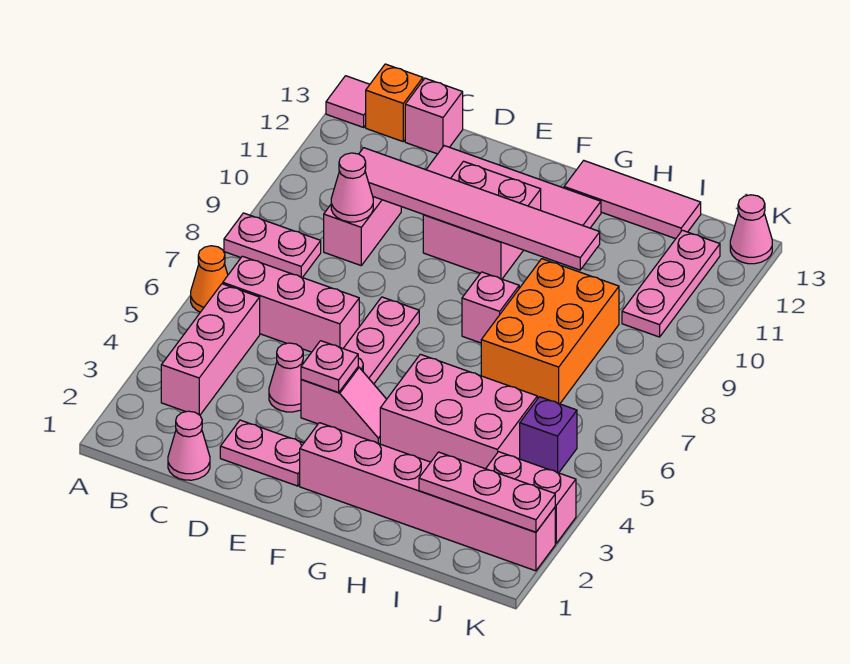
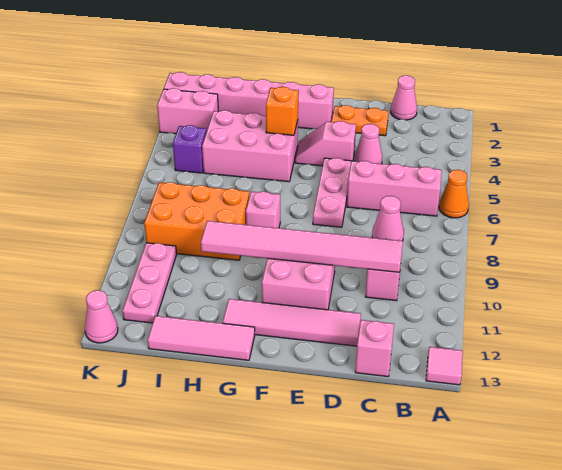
pink 1x2 plate [224,213,321,278] -> none
pink 1x3 brick [161,284,260,415] -> none
orange 1x1 brick [366,64,423,141] -> orange 1x1 brick moved to [266,87,298,135]
pink 1x2 plate [220,420,304,486] -> orange 1x2 plate [331,105,389,136]
pink 1x1 plate [301,341,358,393] -> none
orange 2x3 brick [481,259,619,404] -> orange 2x3 brick turned to [144,182,250,260]
pink 1x3 plate [419,452,555,532] -> none

